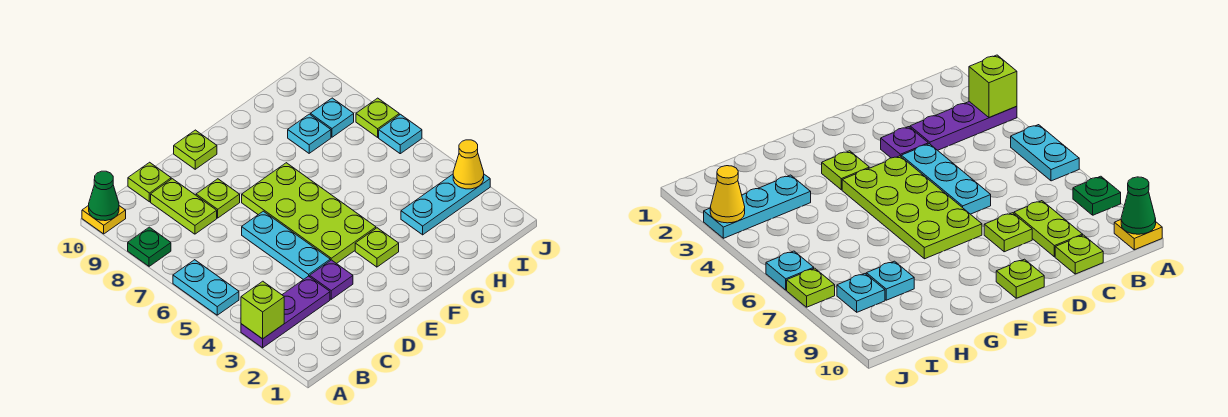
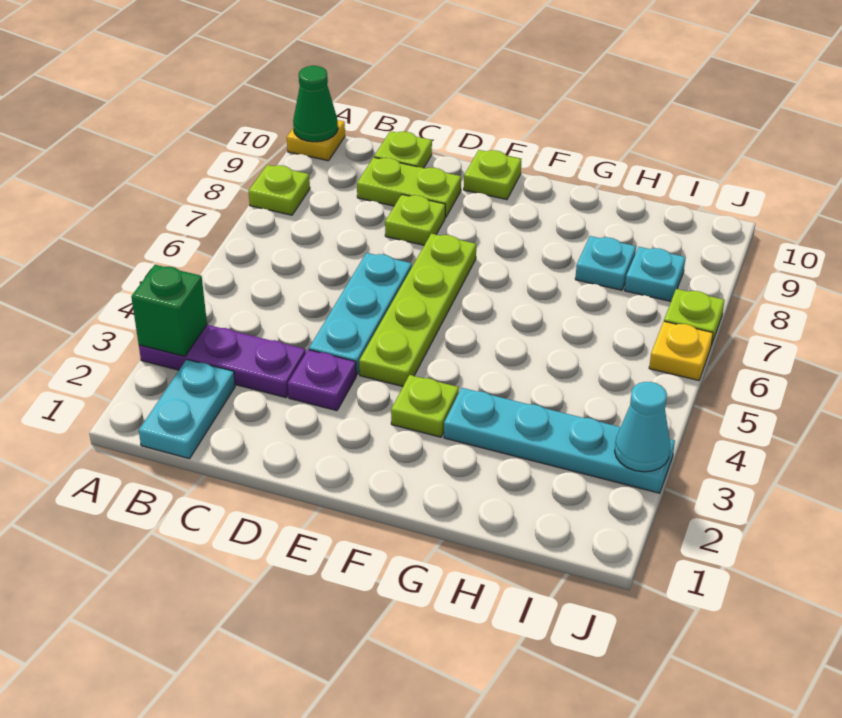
lime 1x1 brick [241,281,284,339] -> green 1x1 brick [131,265,207,356]
cyan 1x2 plate [173,260,239,315] -> cyan 1x2 plate moved to [139,359,235,459]
green 1x1 plate [128,227,171,266] -> lime 1x1 plate [249,165,310,215]
lime 1x2 plate [151,179,217,234] -> lime 1x2 plate turned to [357,157,461,218]
lime 2x4 plate [242,163,376,264] -> lime 1x4 plate [359,234,476,386]
cyan 1x3 plate [401,174,490,235] -> cyan 1x4 plate [444,388,675,493]
yellow 1x1 cone [453,140,484,189] -> cyan 1x1 cone [615,382,670,472]
cyan 1x1 plate [379,114,422,154] -> yellow 1x1 plate [649,321,713,380]

